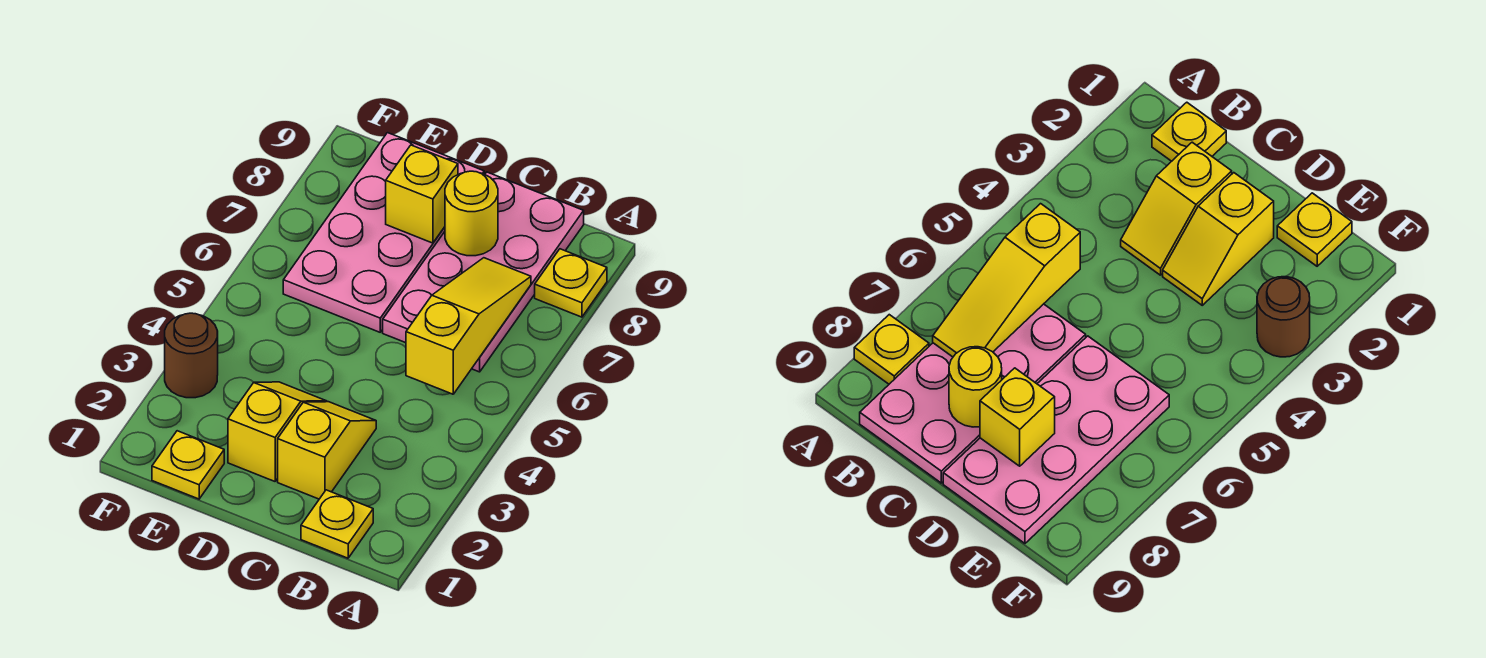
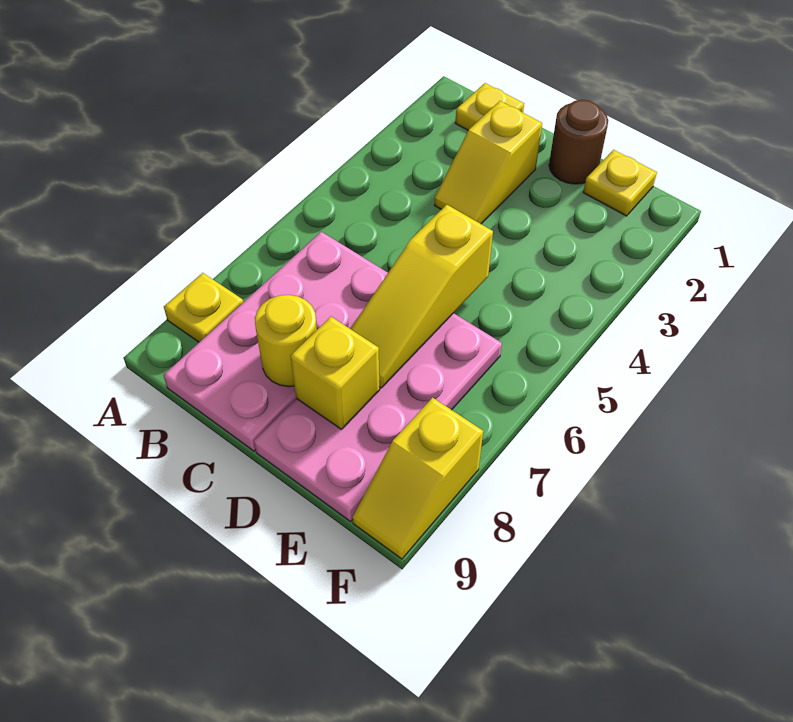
yellow 1x3 slope [406,258,531,394] -> yellow 1x3 slope moved to [351,205,493,388]
yellow 1x2 slope [228,382,327,481] -> yellow 1x2 slope moved to [353,398,483,559]
brown 1x1 round brick [165,313,218,398] -> brown 1x1 round brick moved to [549,100,608,184]

